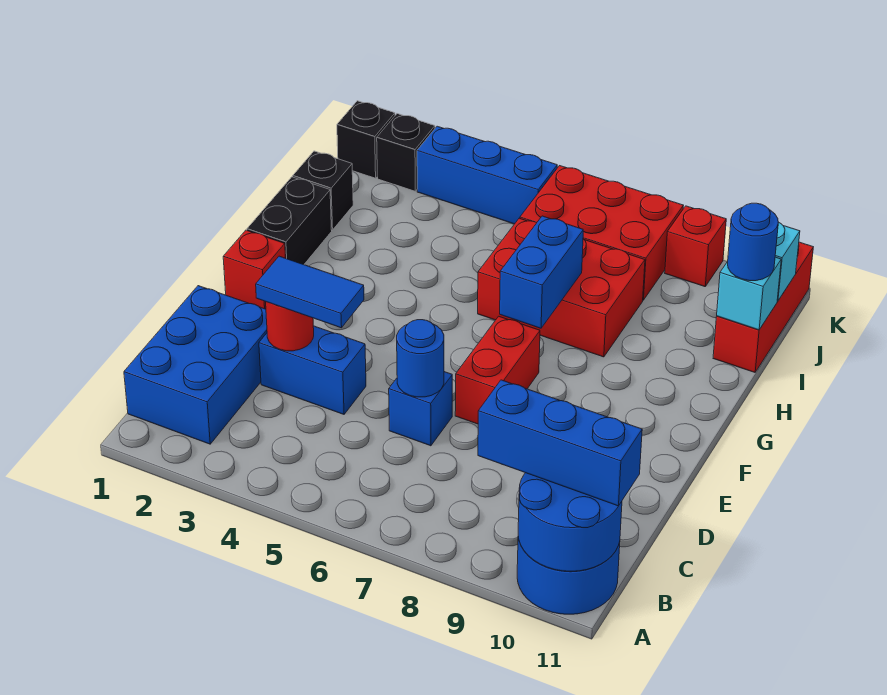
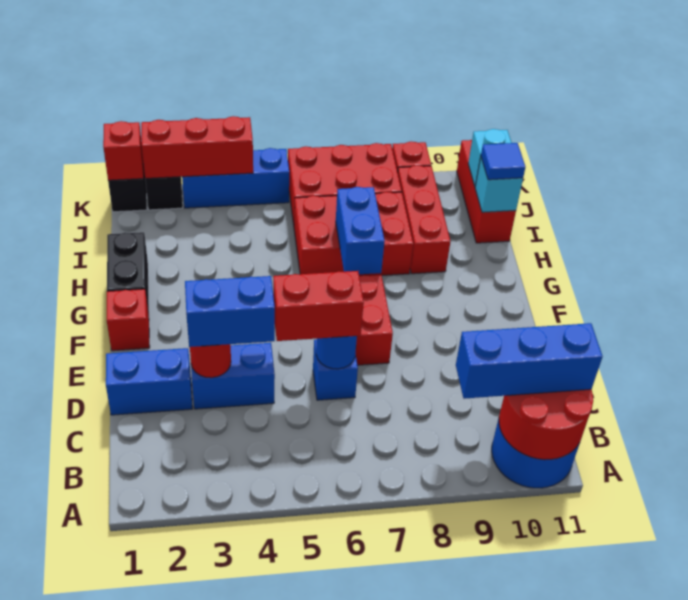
blue 2x2 round brick [518,473,622,571] -> red 2x2 round brick [499,389,593,460]
blue 2x3 brick [124,286,267,444] -> blue 1x2 brick [106,348,192,415]
blue 1x2 tile [256,256,364,328] -> blue 1x2 brick [185,276,275,347]
none -> red 1x2 brick [273,271,364,341]
none -> red 1x3 brick [398,165,450,274]
black 1x1 brick [293,151,353,230] -> none
blue 1x1 round brick [727,203,778,281] -> blue 1x1 tile [481,143,525,180]
none -> red 1x1 brick [103,121,143,180]
none -> red 1x3 brick [141,116,253,179]

